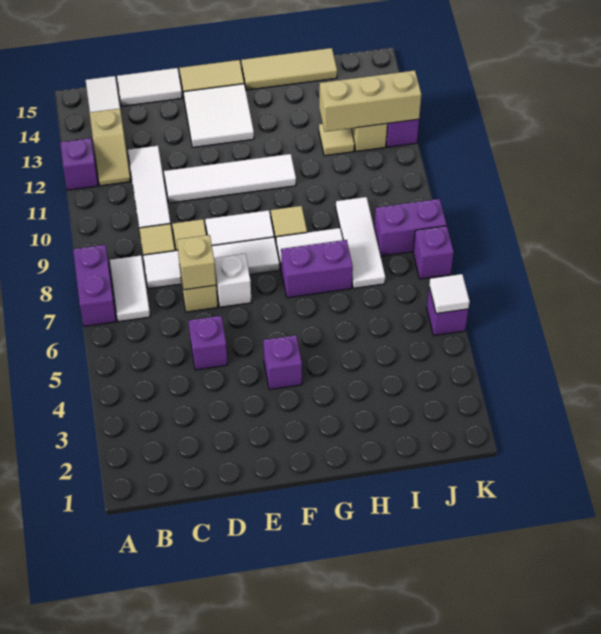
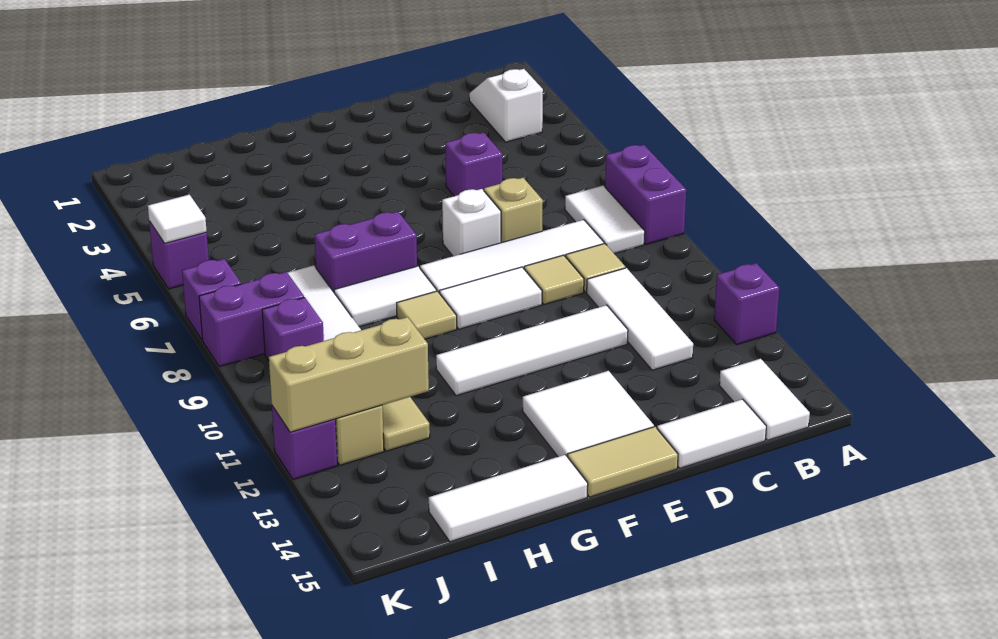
none -> white 1x2 slope [469,69,543,142]
tan 1x2 slope [89,109,131,186] -> none
tan 1x1 brick [177,235,216,290] -> none
purple 1x1 brick [263,335,302,390] -> purple 1x1 brick moved to [262,297,324,360]
tan 1x3 tile [241,48,337,90] -> white 1x3 tile [429,455,588,542]

